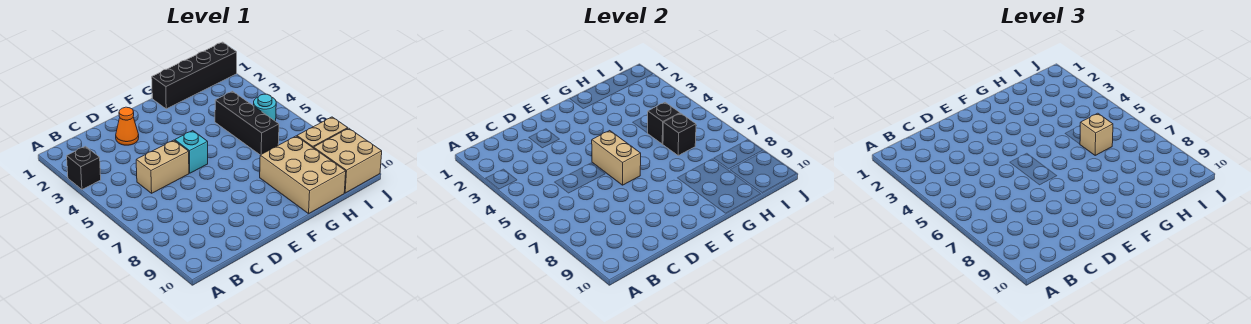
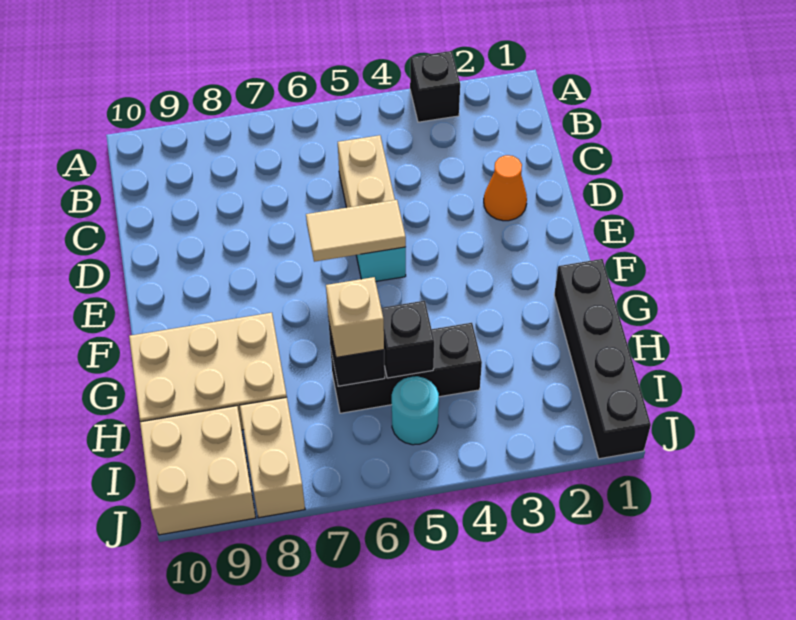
tan 1x2 brick [592,131,641,185] -> tan 1x2 tile [306,200,406,262]

